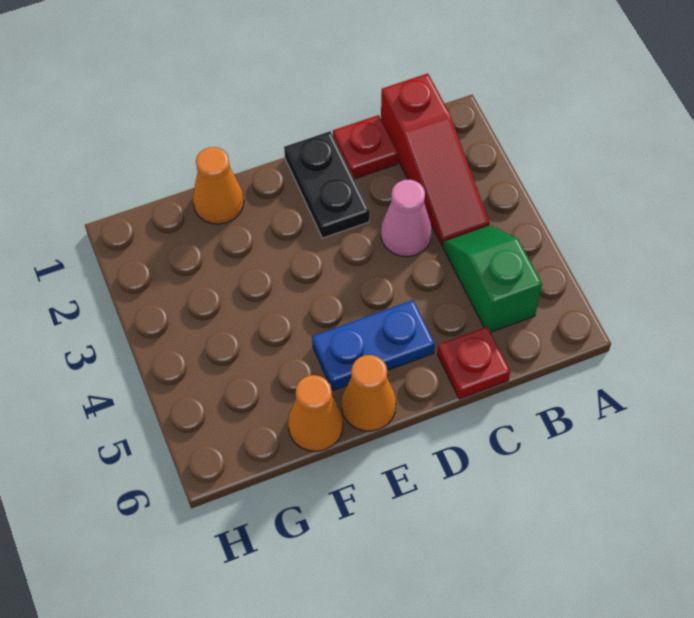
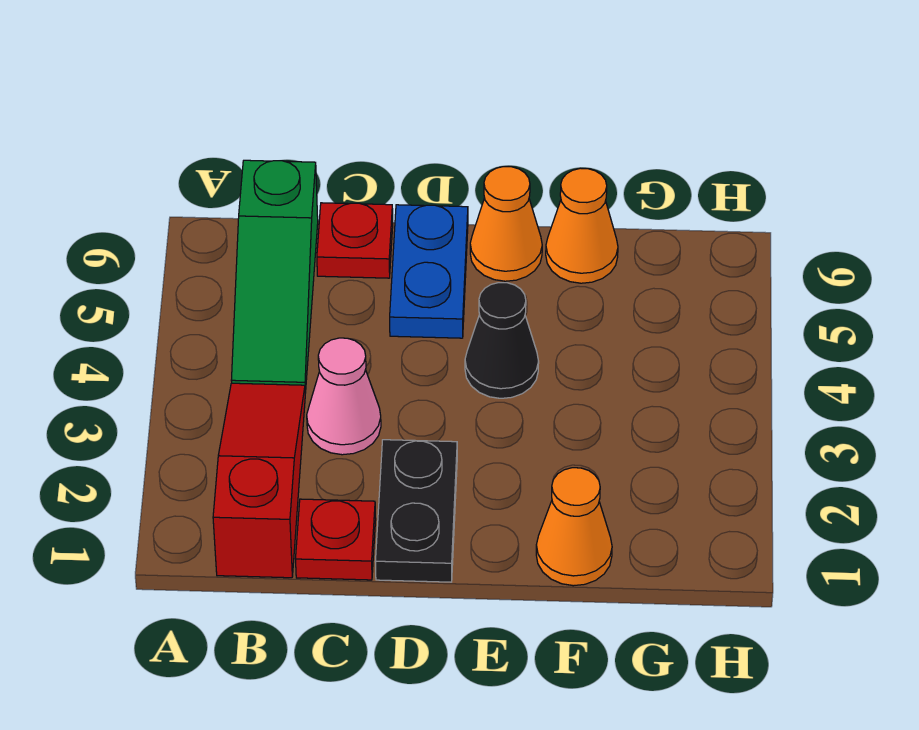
green 1x2 slope [443,225,542,332] -> green 1x3 slope [231,160,318,393]
blue 1x2 plate [312,300,435,391] -> blue 1x2 plate turned to [390,205,468,338]
none -> black 1x1 cone [465,283,539,398]

